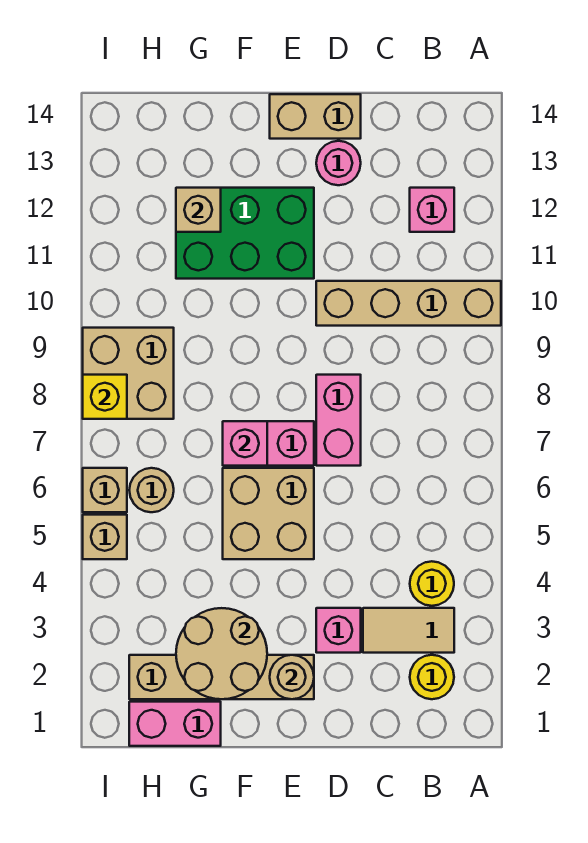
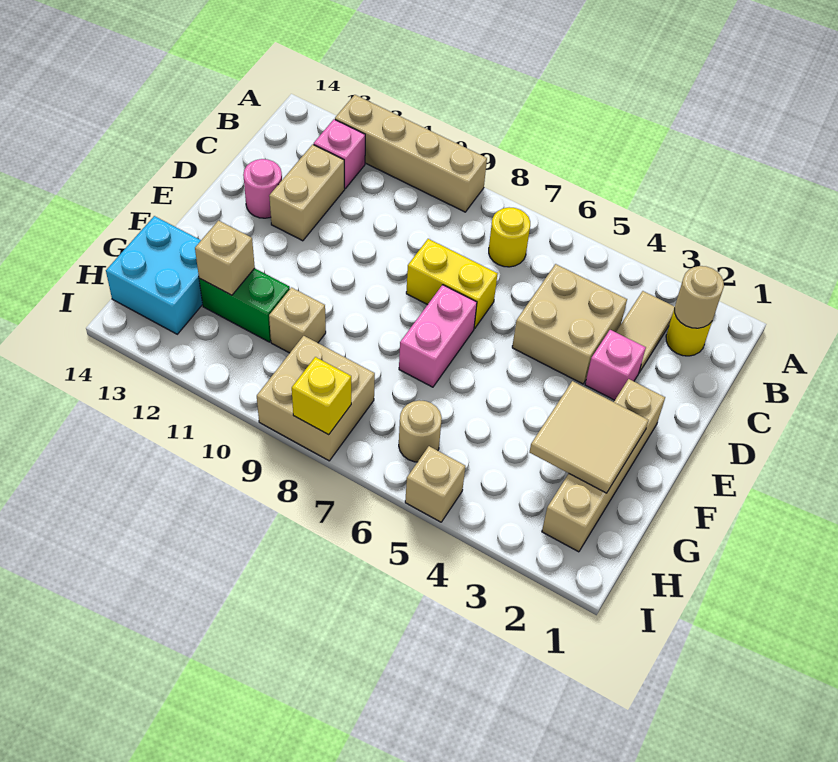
tan 1x4 brick [316,281,501,326] -> tan 1x4 brick turned to [335,95,487,212]
yellow 1x1 round brick [410,561,454,606] -> yellow 1x1 round brick moved to [489,207,530,267]
pink 1x2 brick [316,375,361,466] -> yellow 1x2 brick [406,239,498,328]
tan 1x2 brick [270,94,361,139] -> tan 1x2 brick moved to [269,144,345,241]
tan 1x1 round brick [270,655,314,699] -> tan 1x1 round brick moved to [675,266,724,328]
tan 2x2 brick [223,468,314,559] -> tan 2x2 brick moved to [512,264,627,384]
green 2x3 brick [176,188,314,279] -> green 1x2 brick [199,268,290,342]
tan 2x2 round brick [176,608,267,699] -> tan 2x2 tile [530,381,648,493]
pink 1x1 brick [223,421,267,466] -> none
pink 1x2 brick [129,702,221,746] -> none
none -> cyan 2x2 brick [106,216,203,334]
tan 1x1 brick [83,468,127,512] -> tan 1x1 brick moved to [269,288,326,353]

